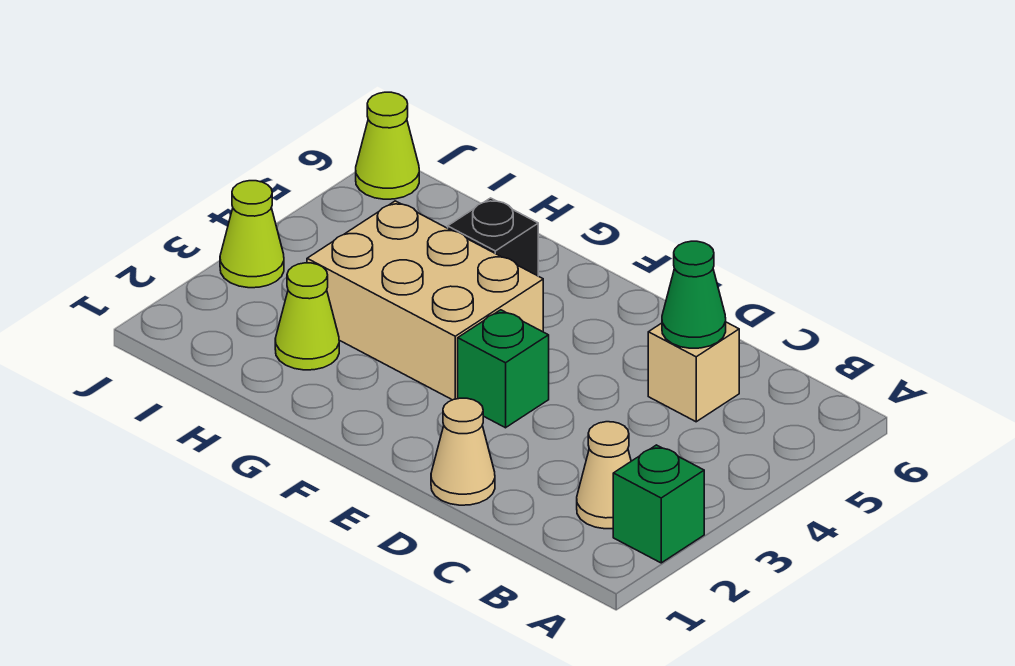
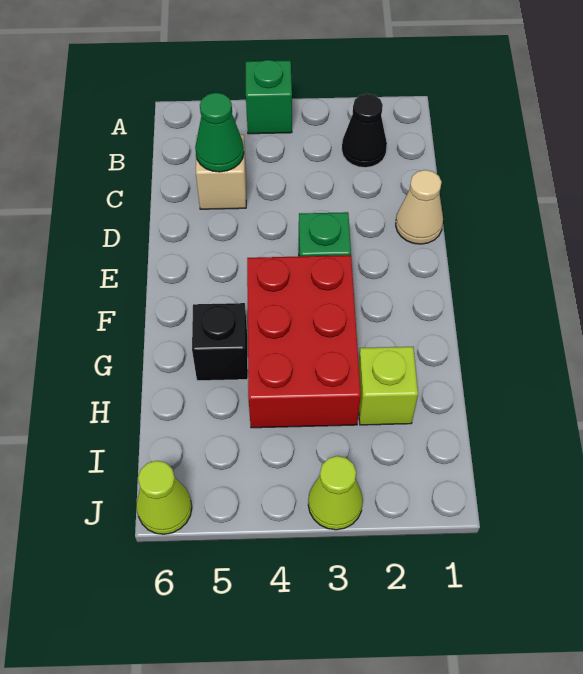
green 1x1 brick [613,445,704,563] -> green 1x1 brick moved to [246,60,292,134]
tan 1x1 cone [577,422,631,529] -> black 1x1 cone [342,94,387,168]
tan 2x3 brick [307,201,543,400] -> red 2x3 brick [247,255,361,428]
lime 1x1 cone [275,263,339,370] -> lime 1x1 brick [359,347,418,425]

